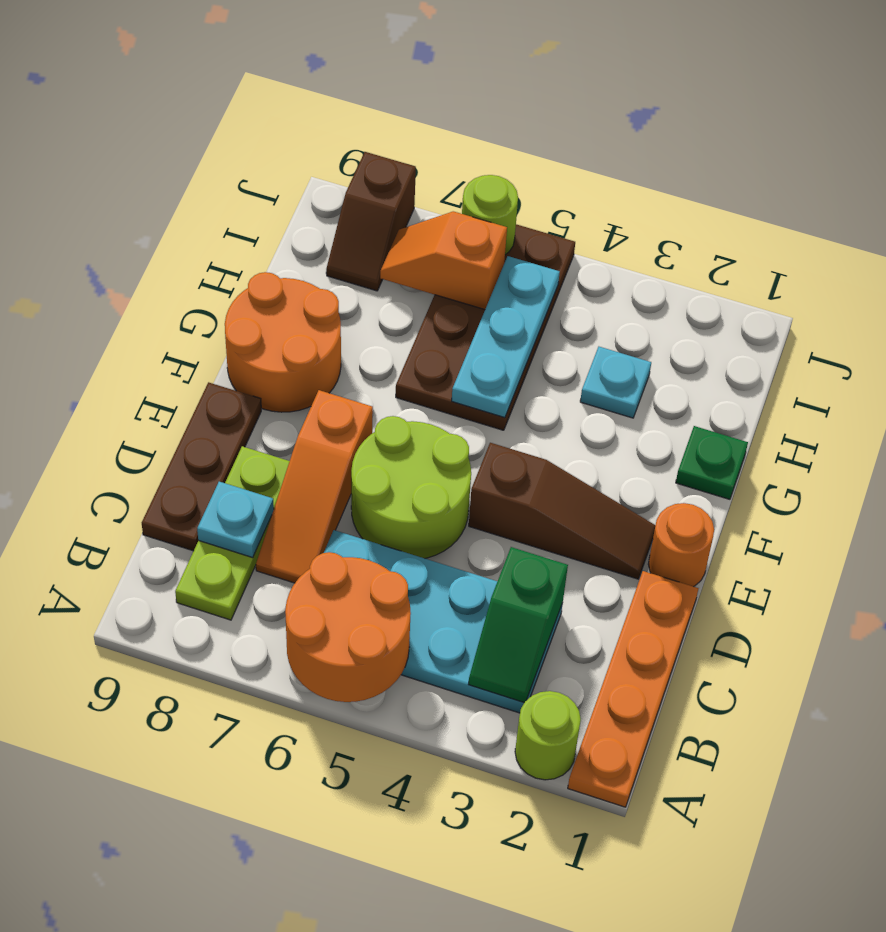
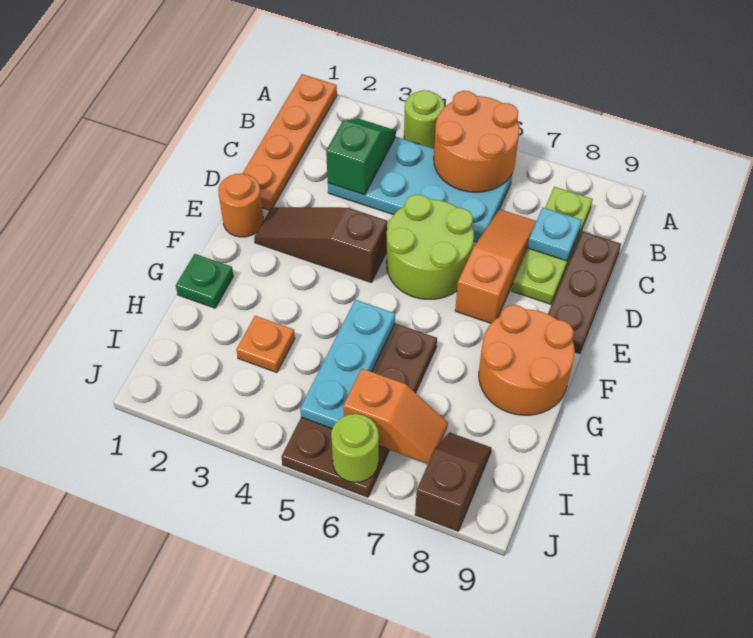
lime 1x1 round brick [515,691,581,780] -> lime 1x1 round brick moved to [404,90,445,149]
cyan 1x1 plate [580,347,651,418] -> orange 1x1 plate [236,316,295,373]

